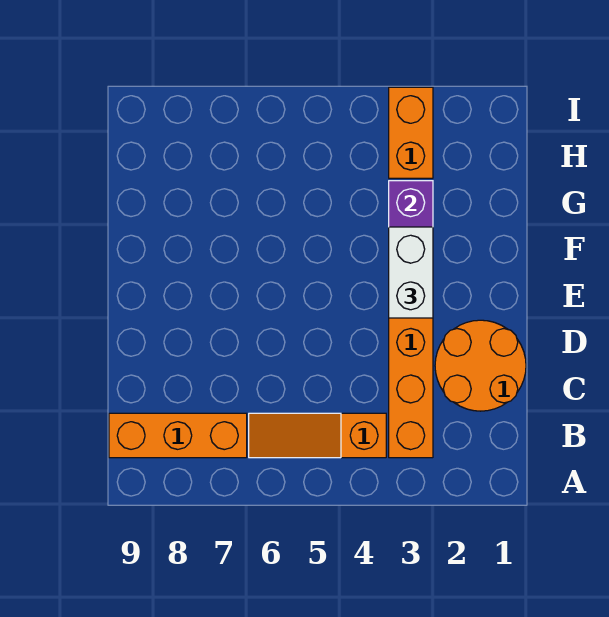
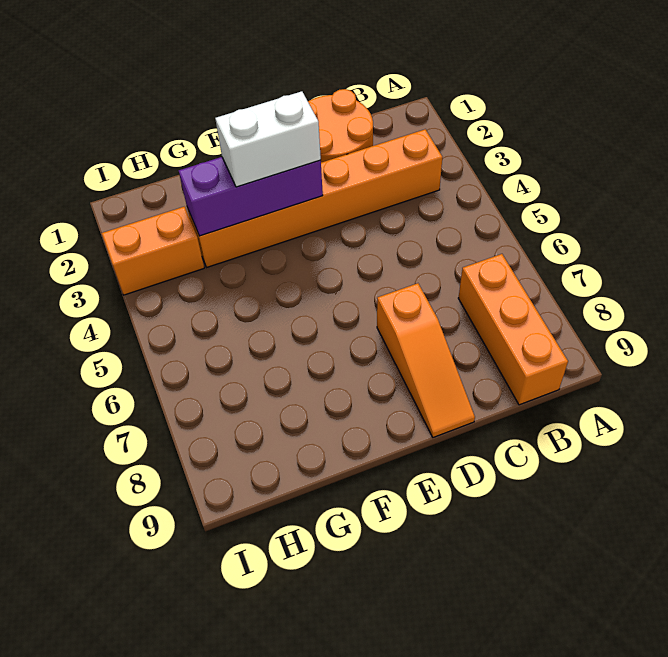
orange 1x3 slope [249,413,386,458] -> orange 1x3 slope moved to [377,283,475,437]

